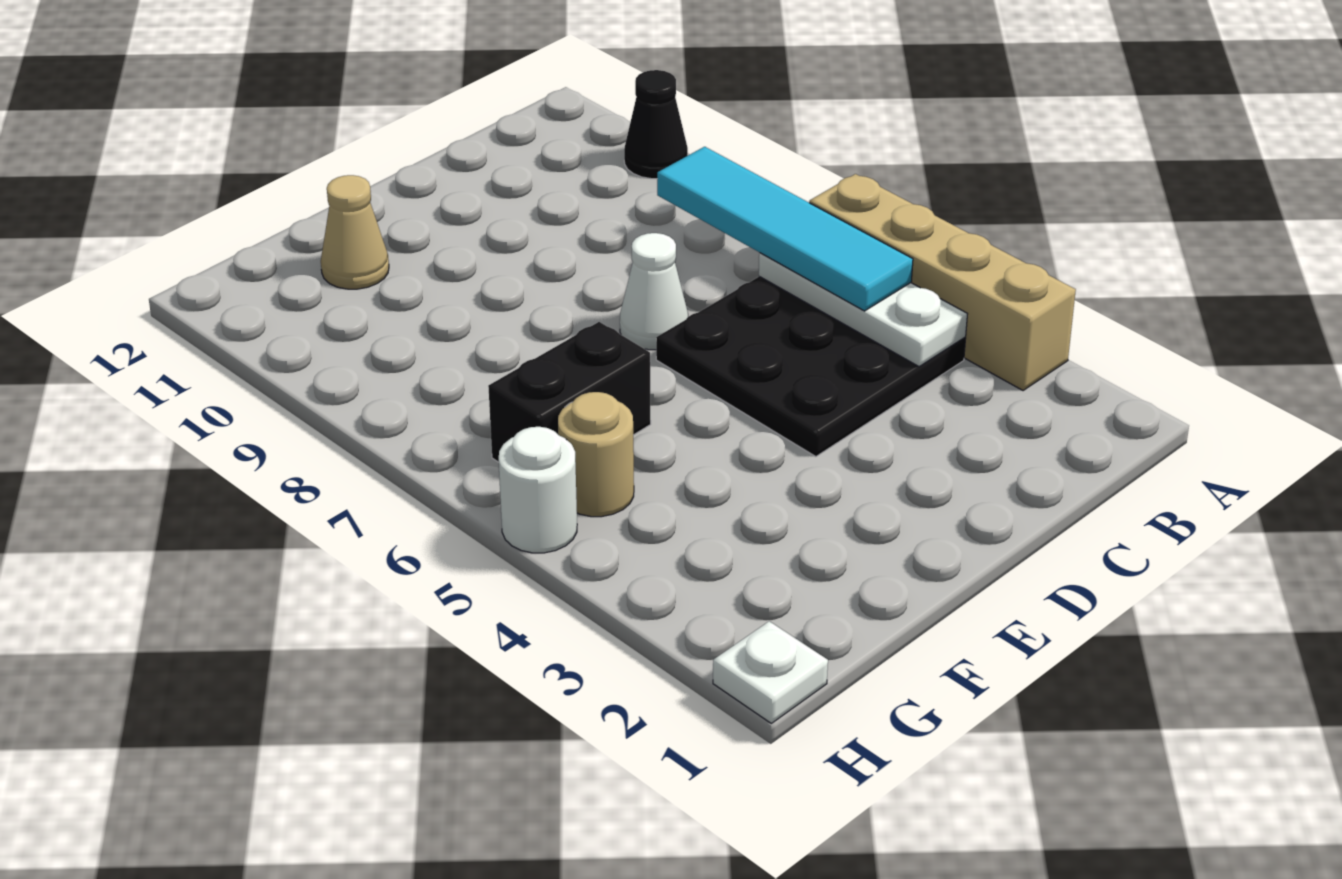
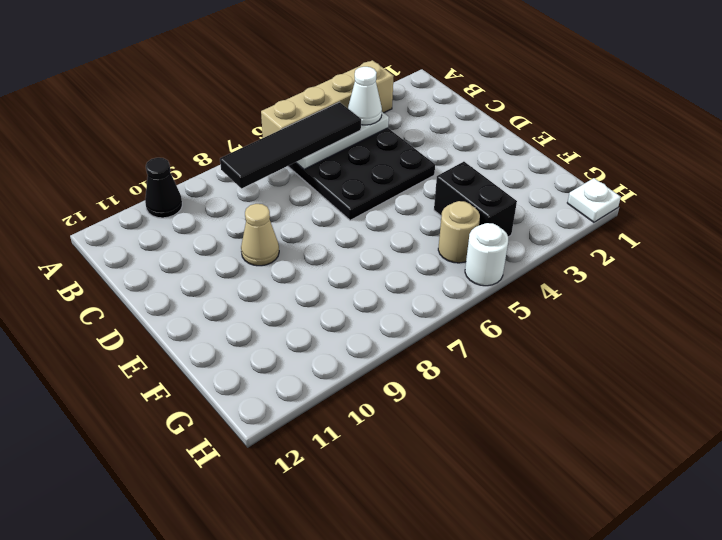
cyan 1x4 tile [657,147,913,311] -> black 1x4 tile [220,102,361,189]
white 1x1 cone [620,233,688,350] -> white 1x1 cone moved to [348,67,382,125]
black 1x2 brick [488,322,651,462] -> black 1x2 brick moved to [434,162,517,237]
tan 1x1 cone [321,175,389,289] -> tan 1x1 cone moved to [241,204,279,266]

